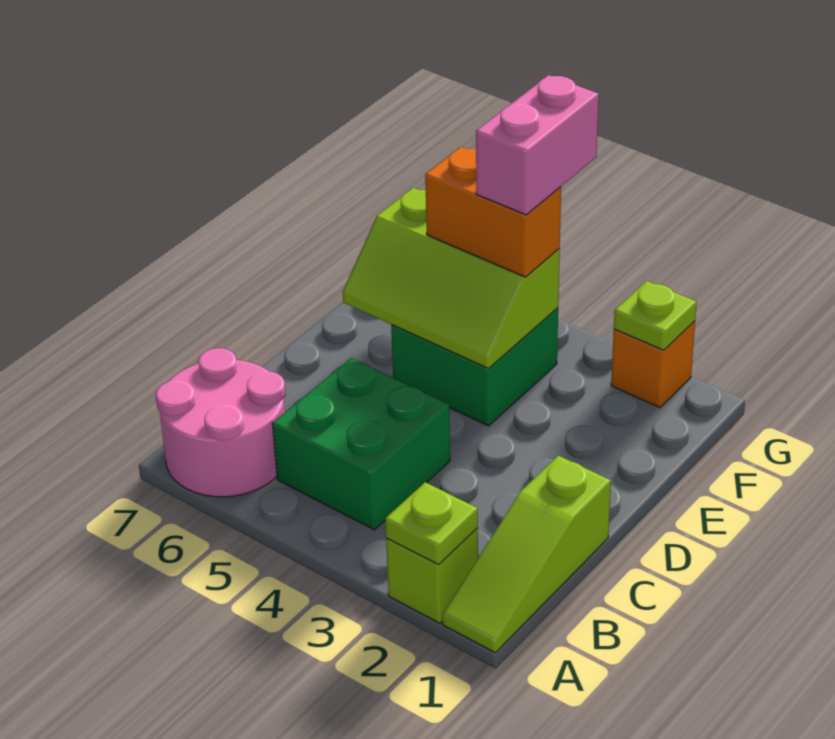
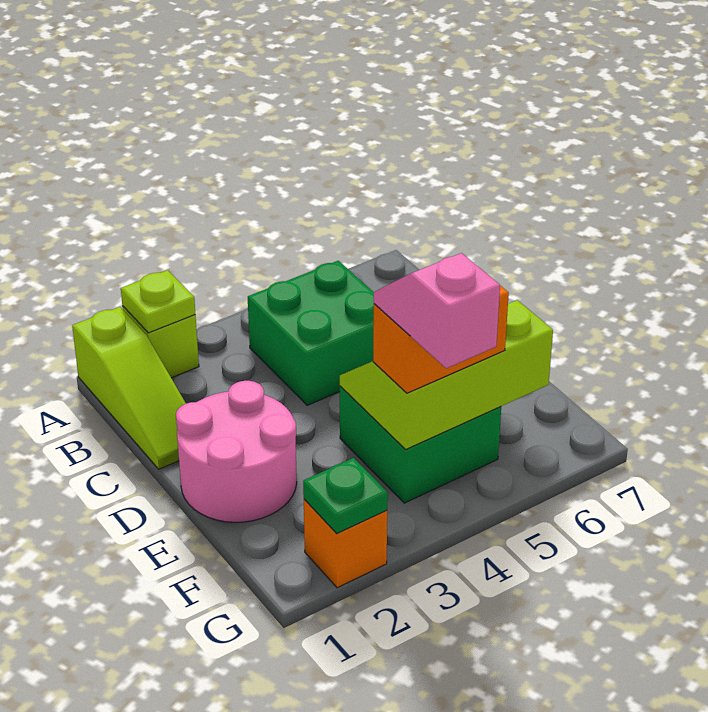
lime 1x3 slope [442,456,611,653] -> lime 1x3 slope turned to [72,307,186,469]
pink 2x2 round brick [156,348,285,497] -> pink 2x2 round brick moved to [176,381,297,522]
pink 1x2 brick [476,75,599,215] -> pink 1x2 slope [374,253,500,368]
lime 1x1 plate [614,281,697,350] -> green 1x1 plate [303,458,388,534]

